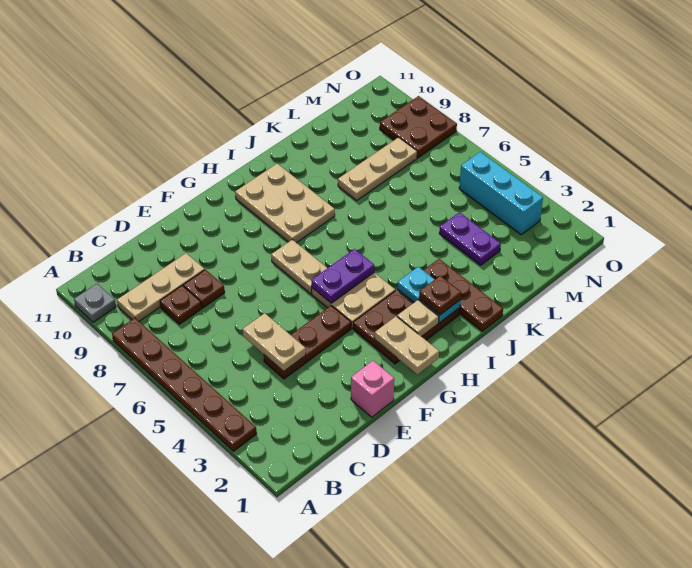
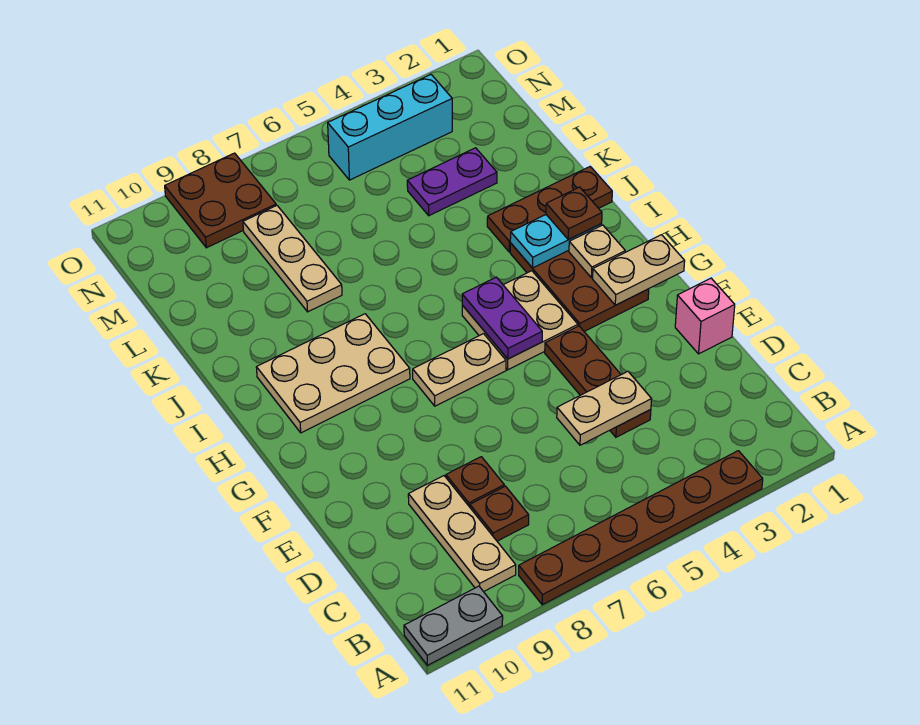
grey 1x1 plate [74,284,116,322] -> grey 1x2 plate [404,586,503,665]

